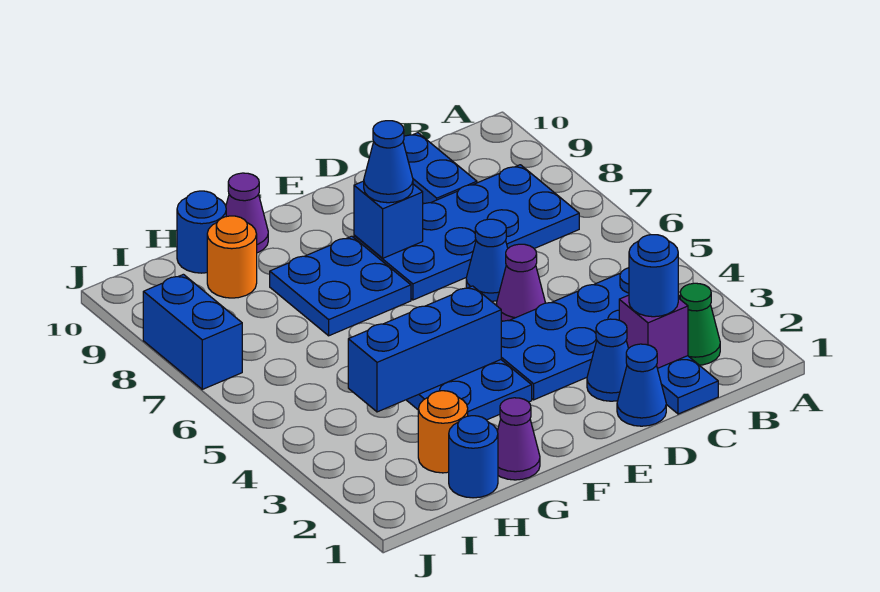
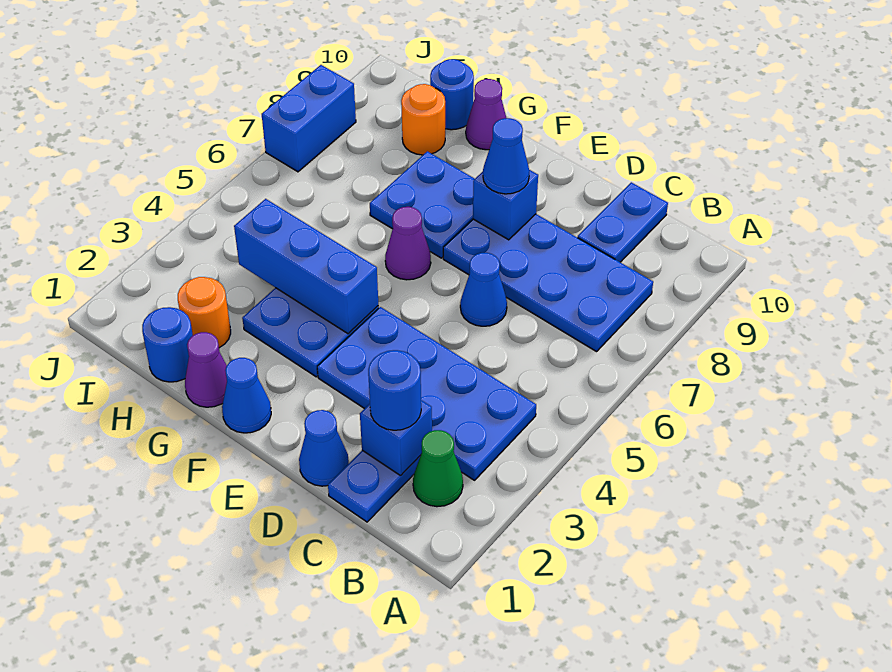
purple 1x1 brick [619,295,688,368] -> blue 1x1 brick [360,400,432,476]
blue 1x1 cone [587,319,628,401] -> blue 1x1 cone moved to [222,358,271,433]
purple 1x1 cone [496,244,545,321] -> purple 1x1 cone moved to [385,207,431,280]

